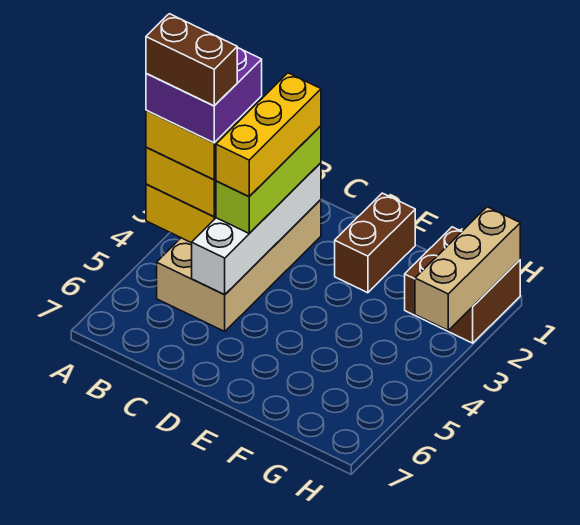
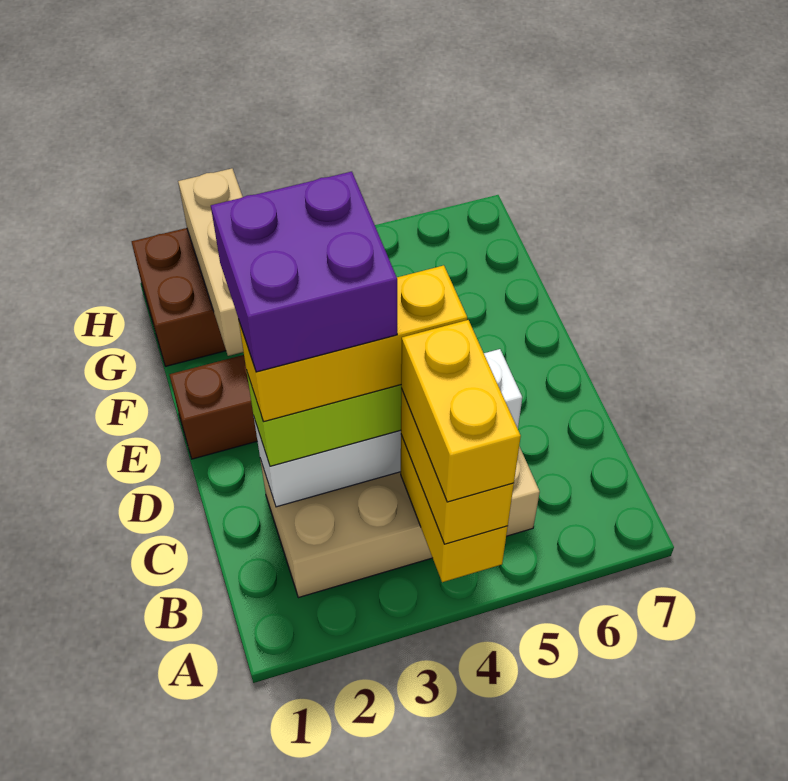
purple 2x2 brick [146,47,262,143] -> purple 2x2 brick moved to [211,172,397,372]
brown 1x2 brick [146,14,237,106] -> none
tan 1x3 brick [415,207,520,330] -> tan 1x3 brick turned to [178,168,243,356]

